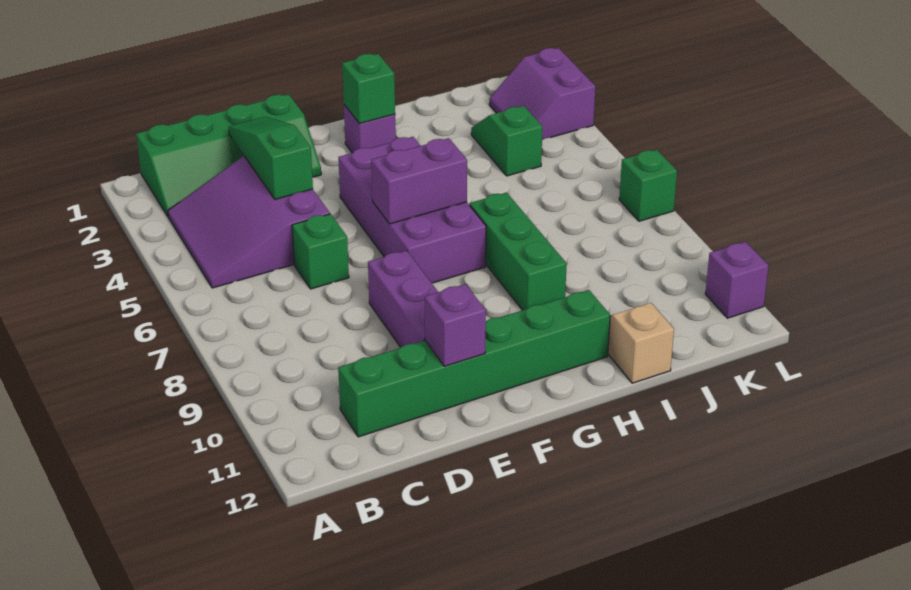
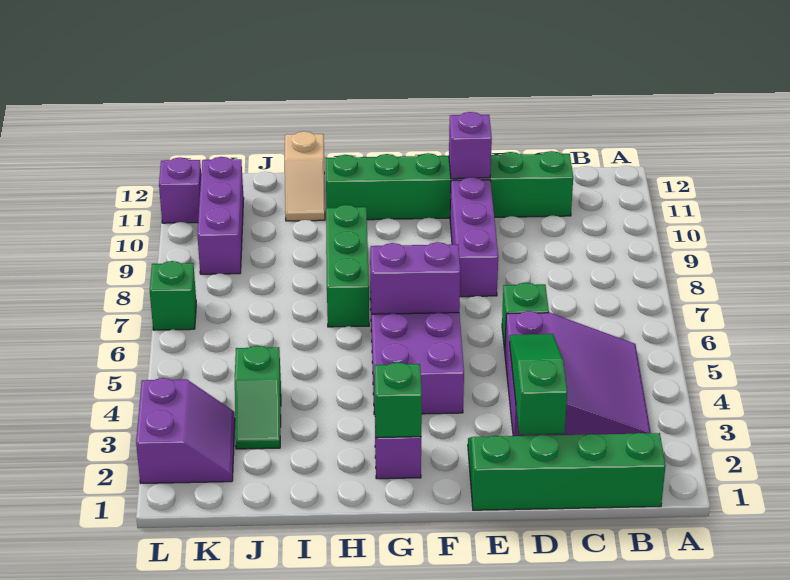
green 1x3 slope [229,117,313,199] -> green 1x3 slope turned to [510,334,567,435]
none -> purple 1x3 brick [197,157,244,274]

